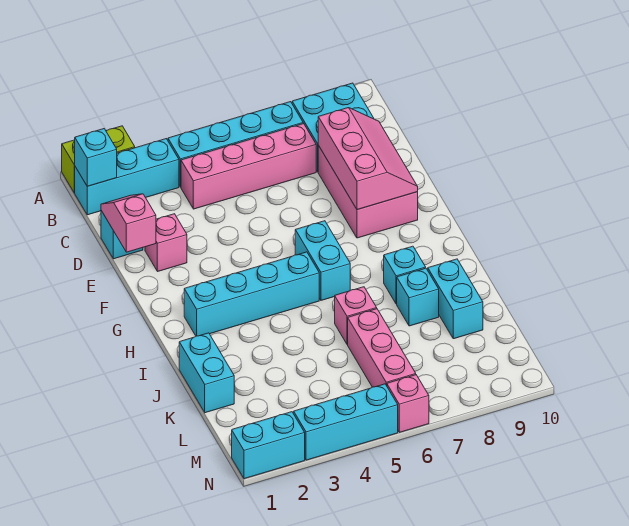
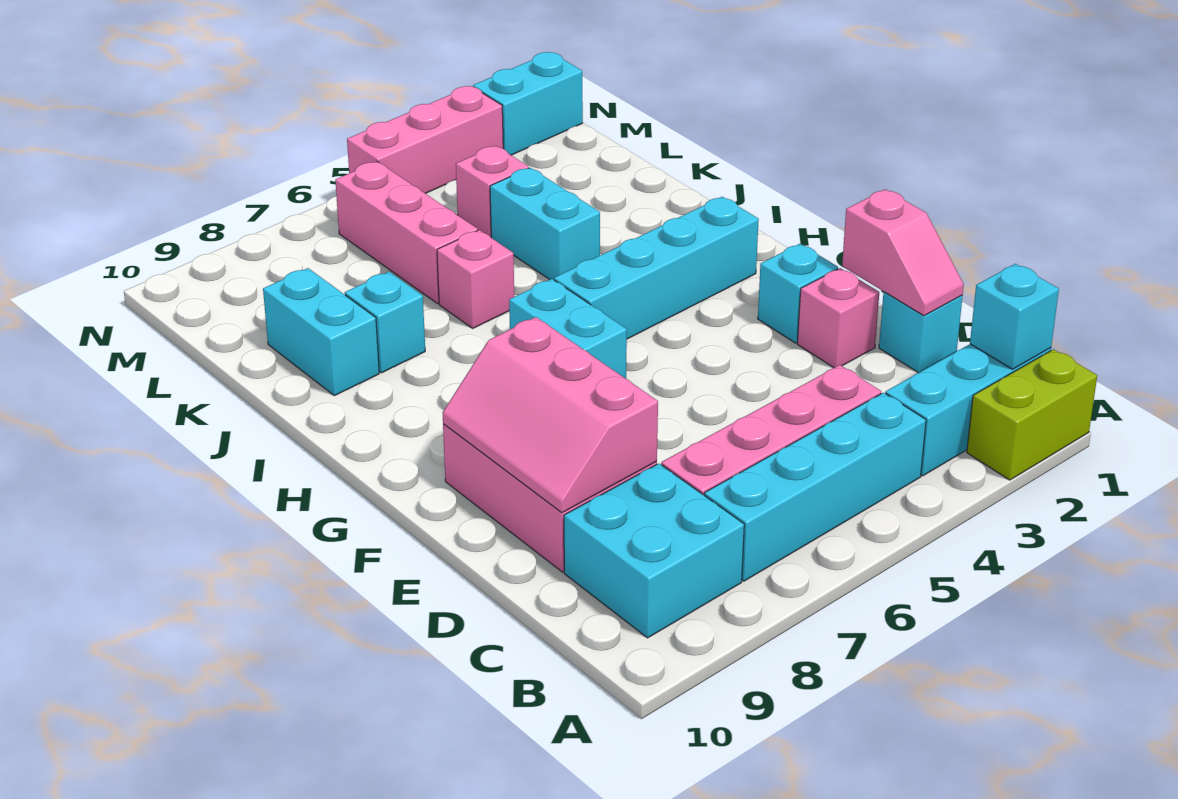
cyan 1x1 brick [384,246,426,304] -> cyan 1x1 brick moved to [758,244,838,343]
cyan 1x2 brick [179,333,234,413] -> cyan 1x2 brick moved to [490,168,600,280]
cyan 1x3 brick [294,384,398,460] -> pink 1x3 brick [347,86,503,194]
pink 1x1 brick [387,375,429,432] -> pink 1x1 brick moved to [456,146,529,237]

